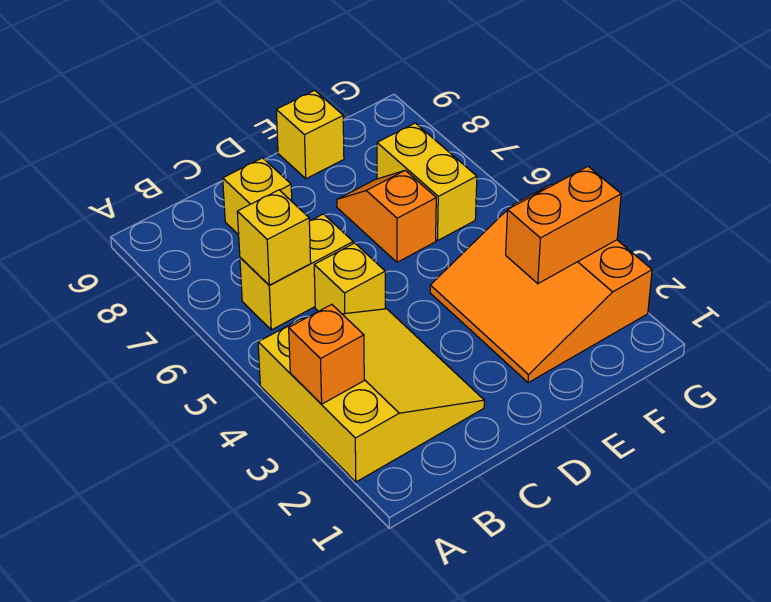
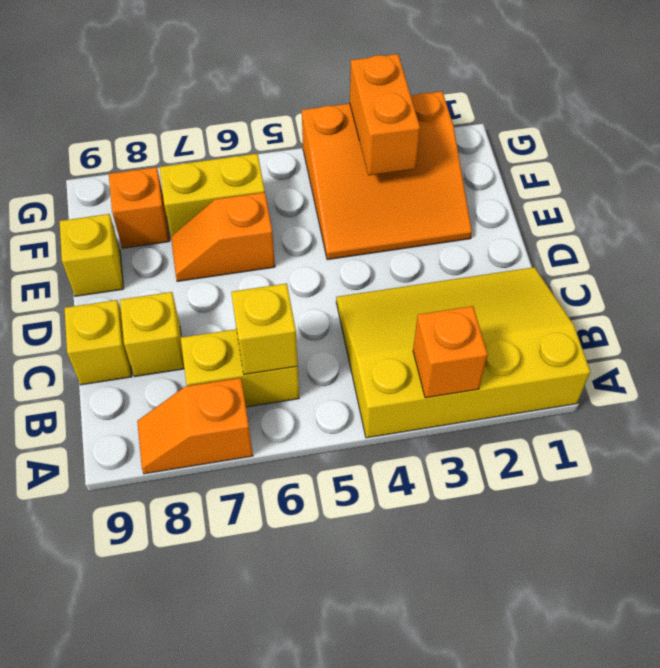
yellow 3x3 slope [258,309,484,482] -> yellow 3x4 slope [336,267,590,438]
none -> orange 1x2 slope [137,378,253,474]
yellow 1x2 brick [240,214,353,330] -> yellow 1x2 brick turned to [181,329,299,407]
yellow 1x1 brick [314,243,385,314] -> yellow 1x1 brick moved to [65,300,132,385]
none -> orange 1x1 brick [109,167,169,248]

